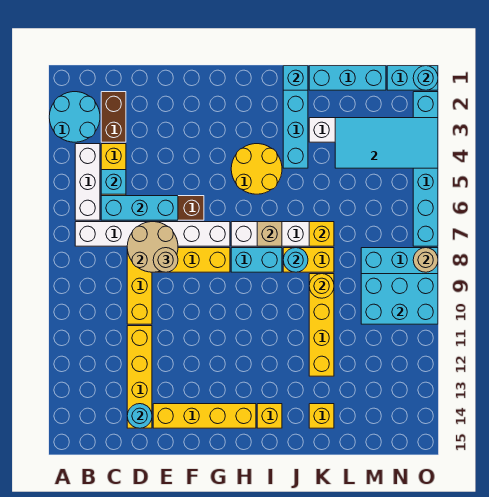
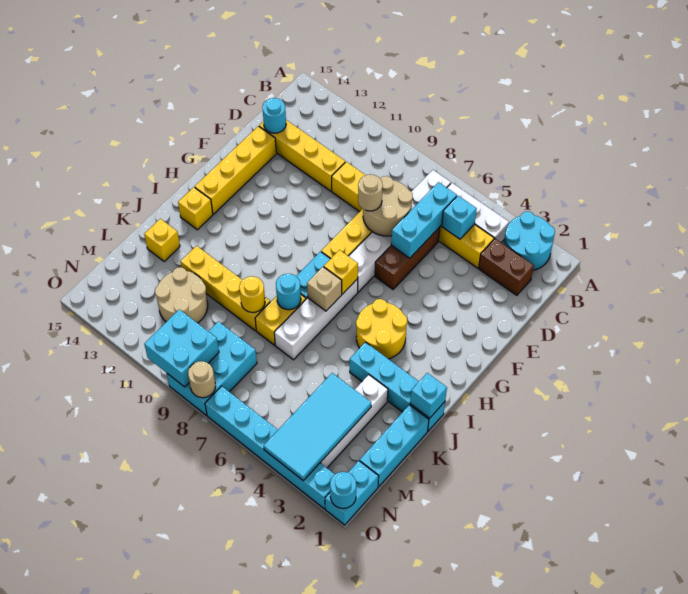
yellow 1x1 brick [309,222,334,246] -> yellow 1x1 brick moved to [324,250,358,294]
none -> tan 2x2 round brick [155,267,208,323]
cyan 2x3 brick [361,274,438,324] -> cyan 2x2 brick [144,309,219,387]

